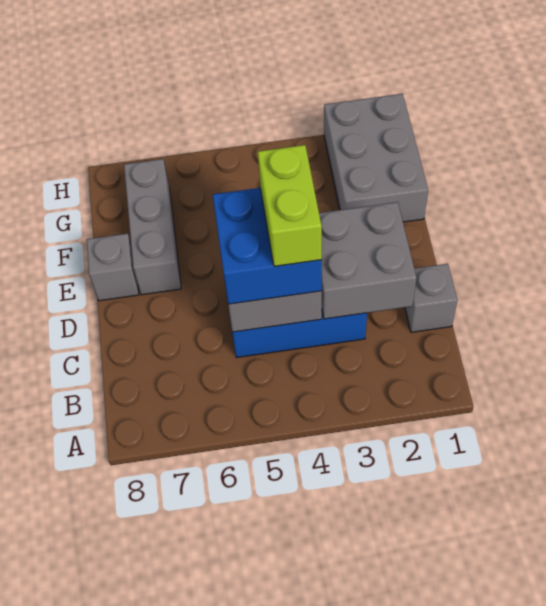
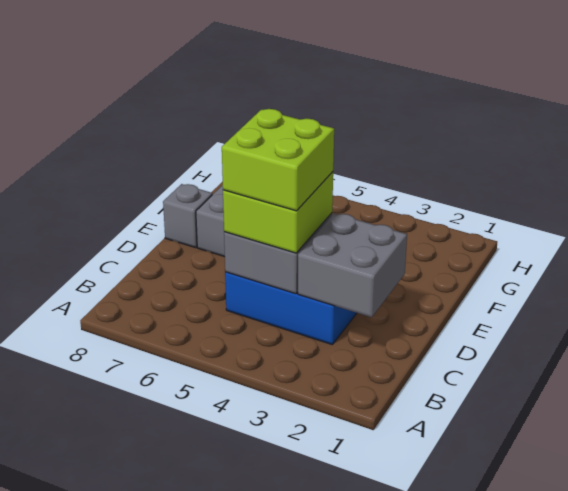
grey 1x1 brick [405,264,458,332] -> none
blue 2x2 brick [213,188,322,304] -> lime 2x2 brick [223,172,333,253]
lime 1x2 brick [258,145,322,266] -> lime 2x2 brick [222,109,334,211]
grey 2x3 brick [324,94,428,222] -> none

